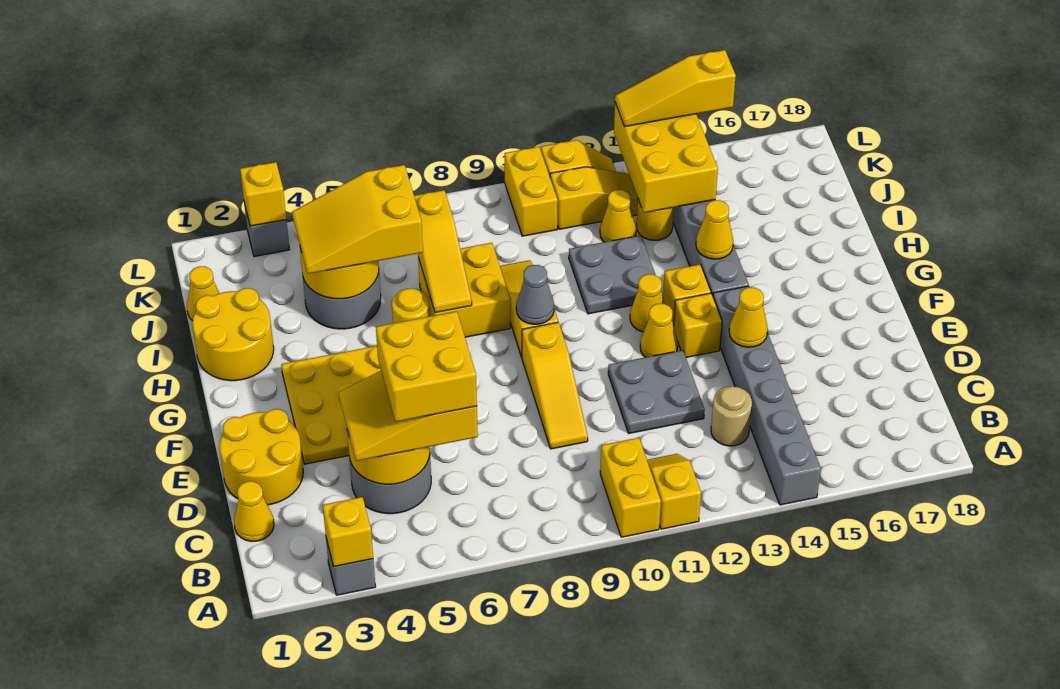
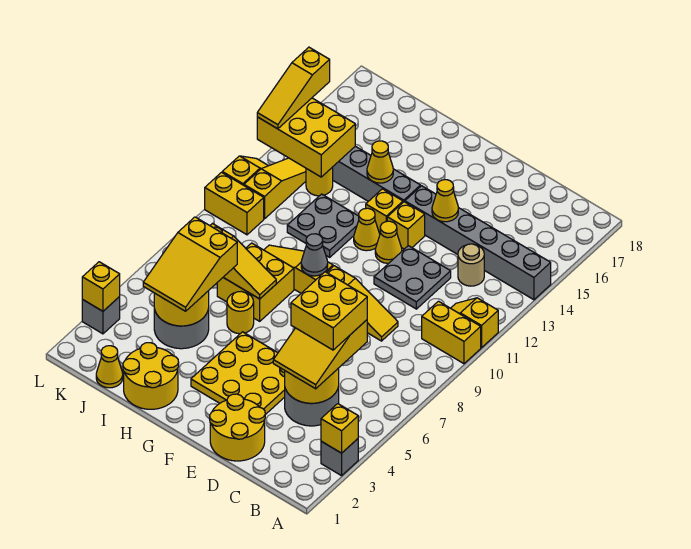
yellow 1x1 cone [234,481,274,541] -> none
yellow 1x1 cone [600,190,636,242] -> none

